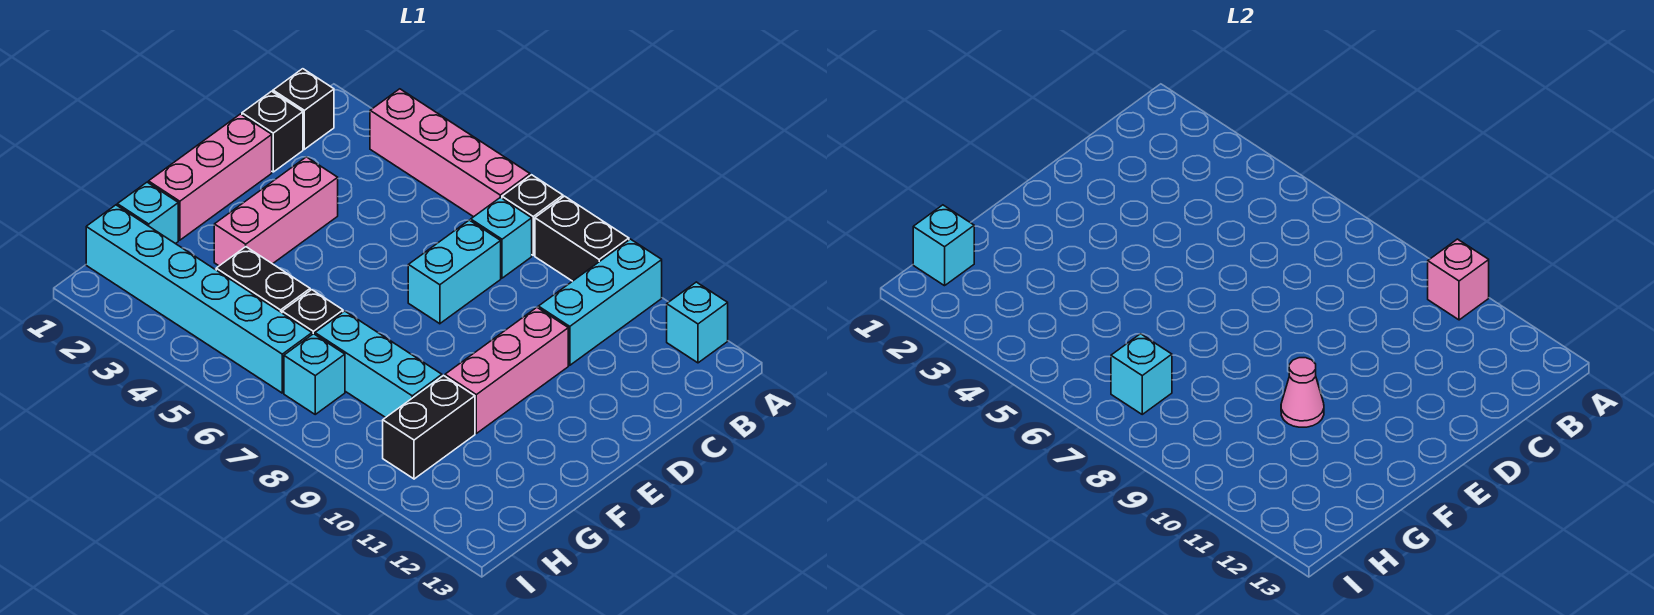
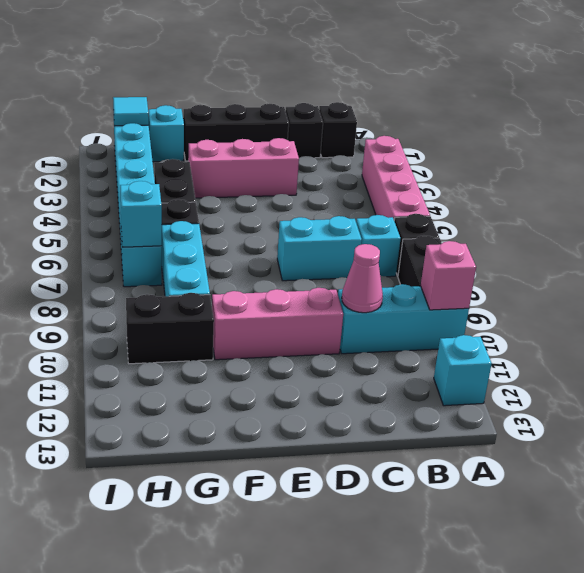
pink 1x3 brick [149,114,272,240] -> black 1x3 brick [183,104,289,161]
pink 1x1 cone [1281,358,1324,427] -> pink 1x1 cone moved to [342,244,383,313]
cyan 1x1 brick [913,205,974,286] -> cyan 1x1 tile [113,97,149,126]

